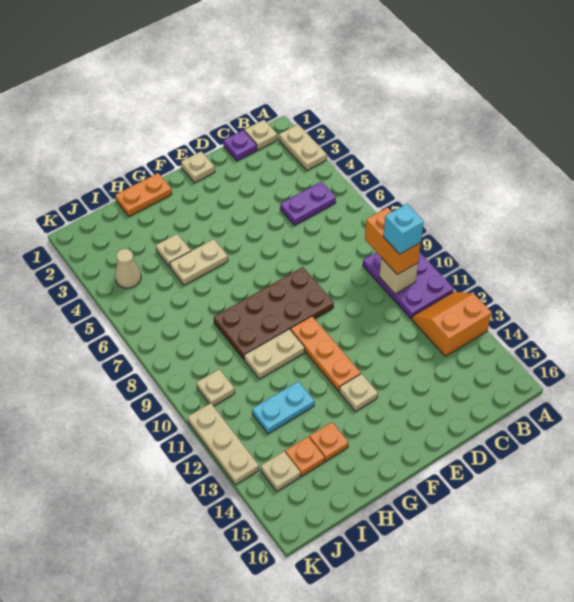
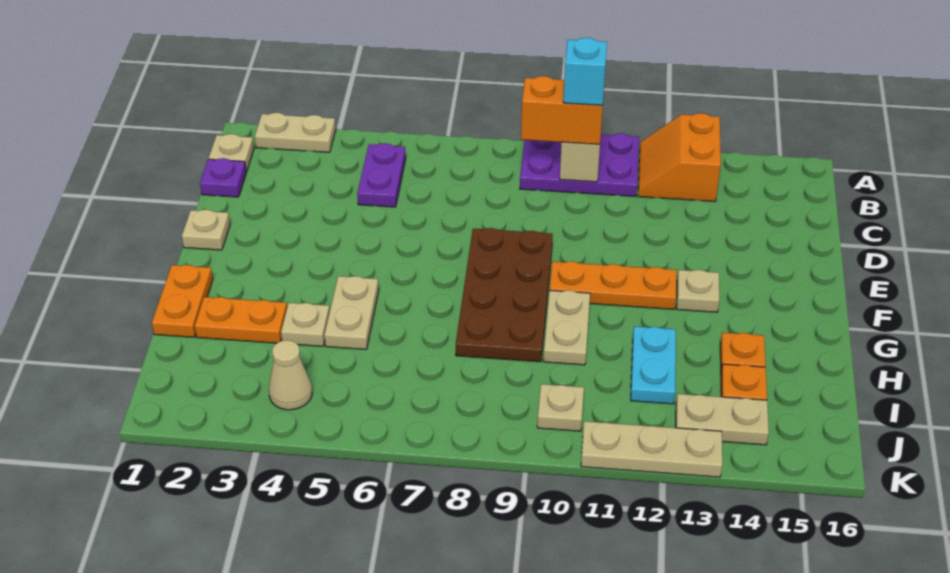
none -> orange 1x2 plate [195,297,287,343]
tan 1x1 plate [261,452,300,491] -> tan 1x2 plate [676,394,769,445]

